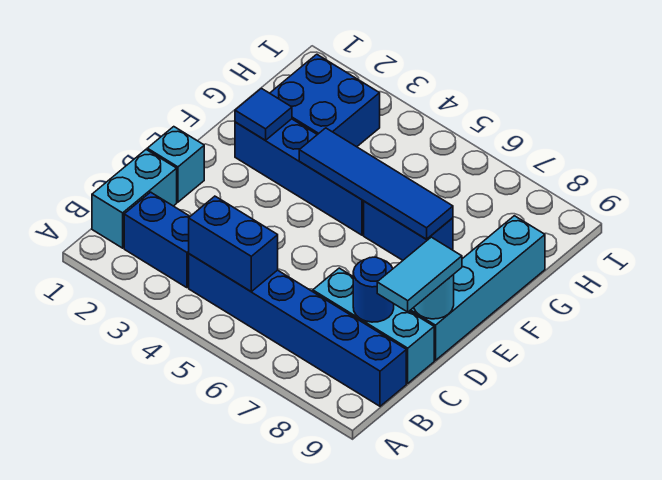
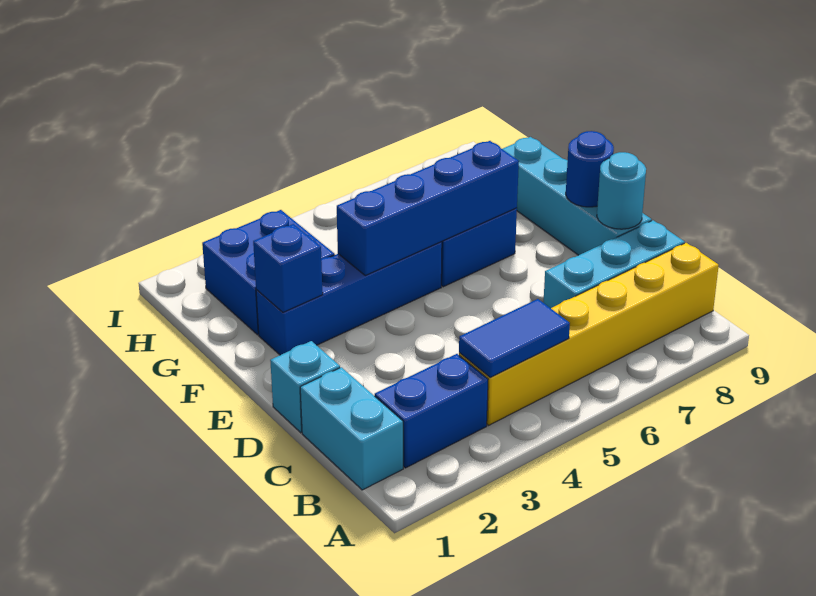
blue 1x6 brick [189,254,406,406] -> yellow 1x6 brick [459,243,719,425]
blue 1x2 brick [189,196,278,291] -> blue 1x2 tile [459,299,570,377]
blue 1x1 round brick [353,257,394,322] -> blue 1x1 round brick moved to [566,131,614,207]
cyan 1x2 tile [377,237,462,312] -> none
blue 1x1 tile [235,88,292,140] -> blue 1x1 brick [253,224,323,312]
blue 1x4 tile [299,128,453,239] -> blue 1x4 brick [337,141,519,276]

